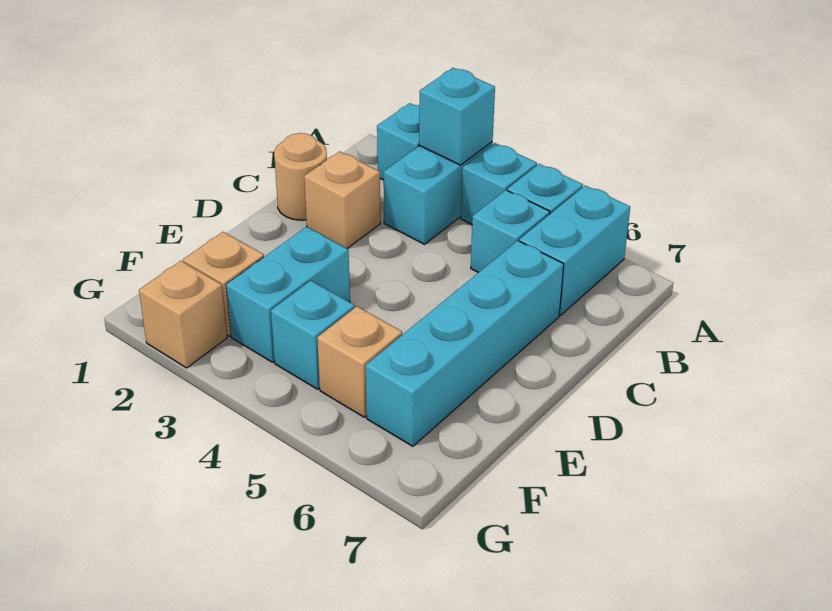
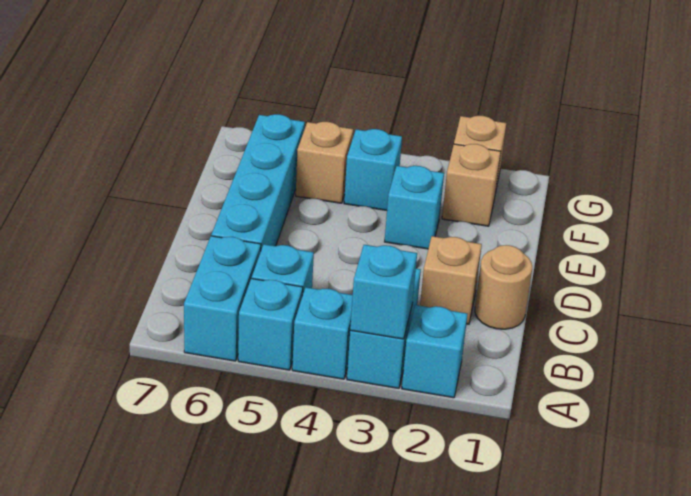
cyan 1x2 brick [226,227,350,362] -> cyan 1x1 brick [385,166,444,249]

